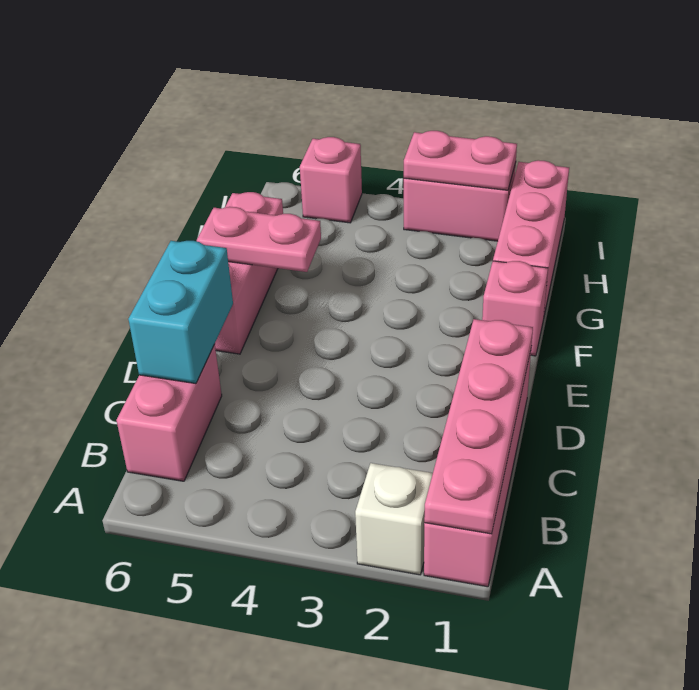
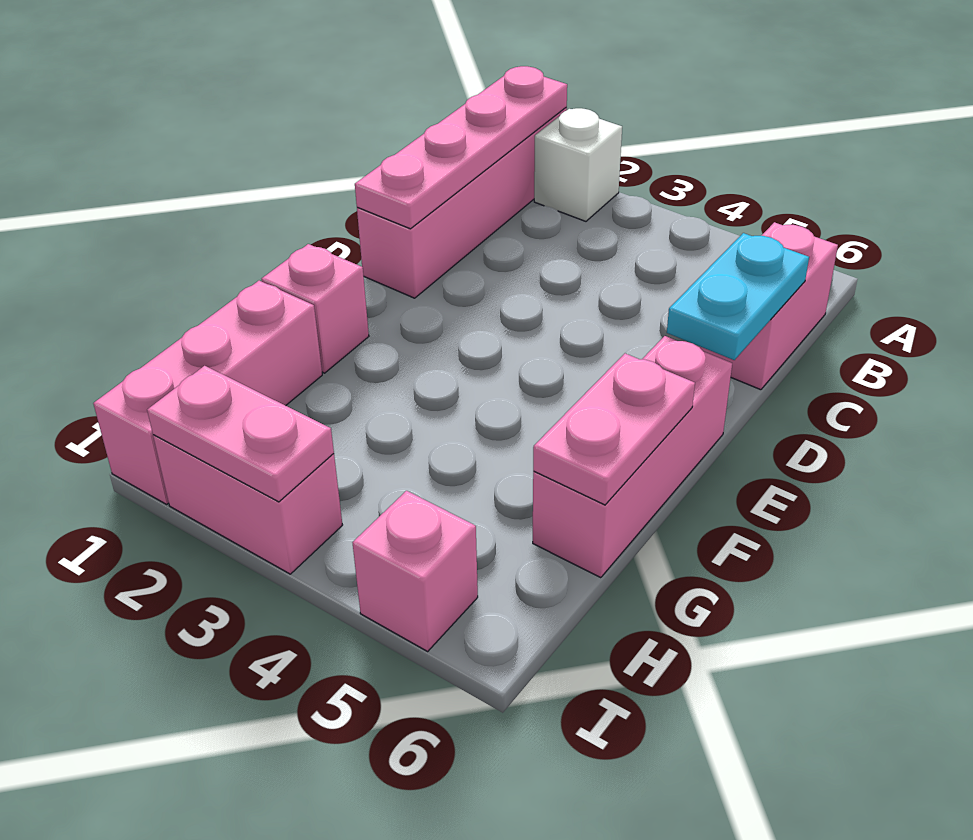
cyan 1x2 brick [128,241,233,384] -> cyan 1x2 plate [667,233,809,360]
pink 1x2 plate [197,207,321,272] -> pink 1x2 plate turned to [533,353,695,505]

